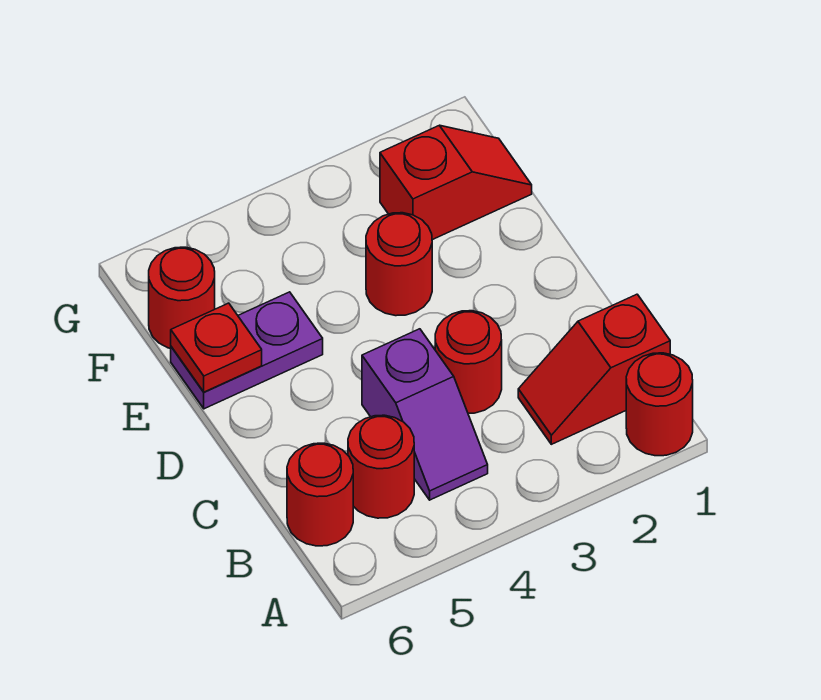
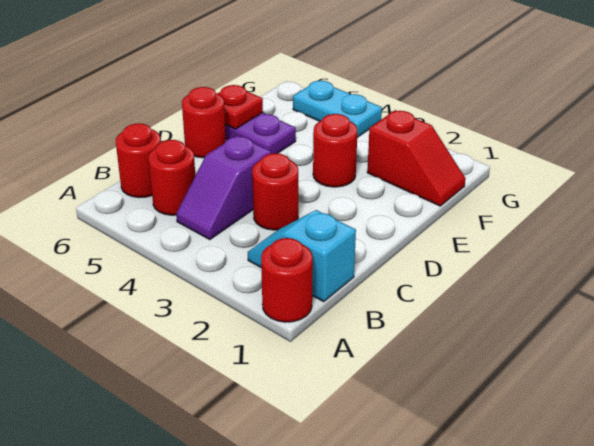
red 1x2 slope [518,294,670,444] -> cyan 1x2 slope [248,210,356,301]
red 1x1 round brick [149,247,215,348] -> red 1x1 round brick moved to [182,87,226,158]
none -> cyan 1x2 plate [293,81,382,137]

